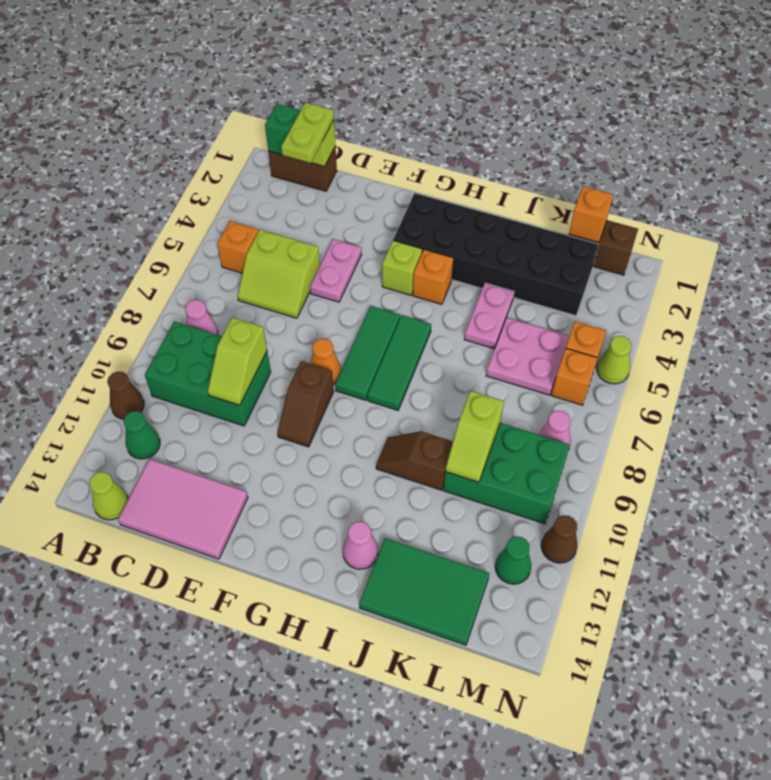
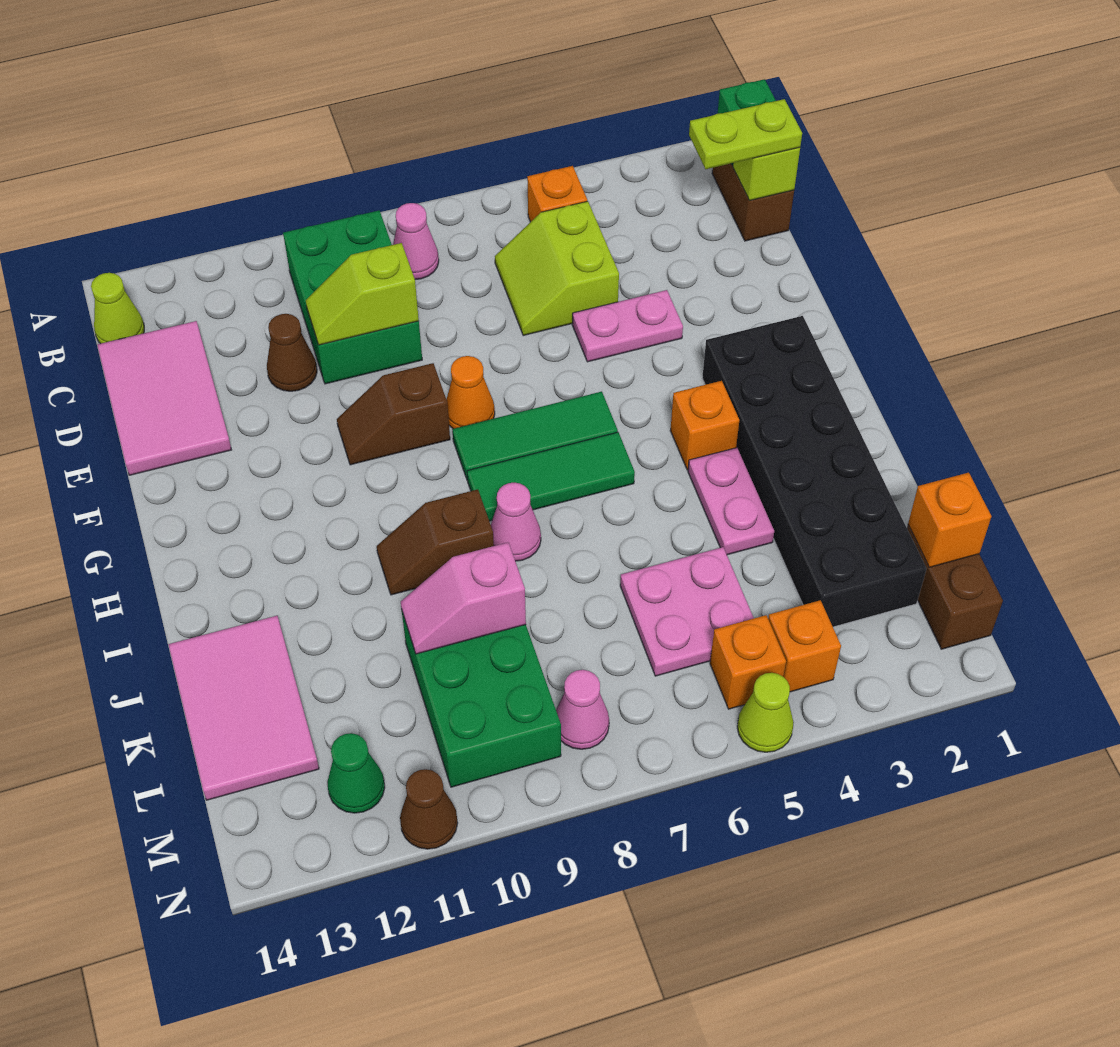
brown 1x1 cone [107,372,144,419] -> brown 1x1 cone moved to [267,314,317,391]
green 1x1 cone [123,411,160,459] -> none
lime 1x1 brick [382,240,422,295] -> none
brown 1x2 slope [376,431,453,490] -> brown 1x2 slope turned to [377,489,494,595]
pink 1x1 cone [343,522,378,569] -> pink 1x1 cone moved to [491,483,541,561]
pink 1x2 plate [464,283,514,349] -> pink 1x2 plate turned to [688,448,774,555]
green 2x3 tile [359,538,490,645] -> pink 2x3 tile [168,616,319,800]
lime 1x2 slope [445,391,504,482] -> pink 1x2 slope [401,543,526,654]
orange 1x1 brick [551,348,597,405] -> orange 1x1 brick moved to [768,600,841,692]

